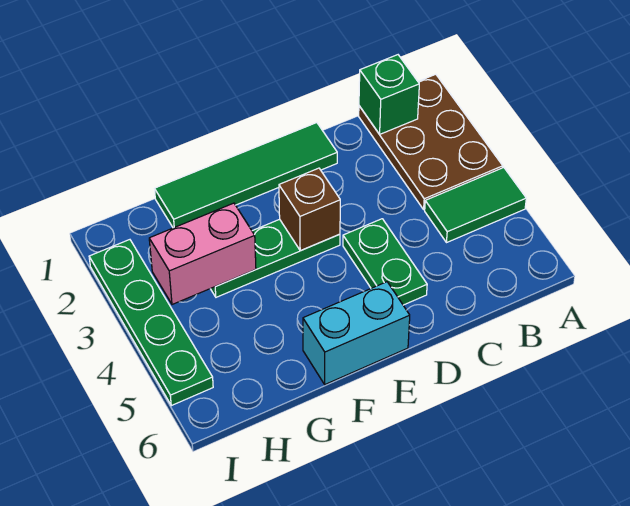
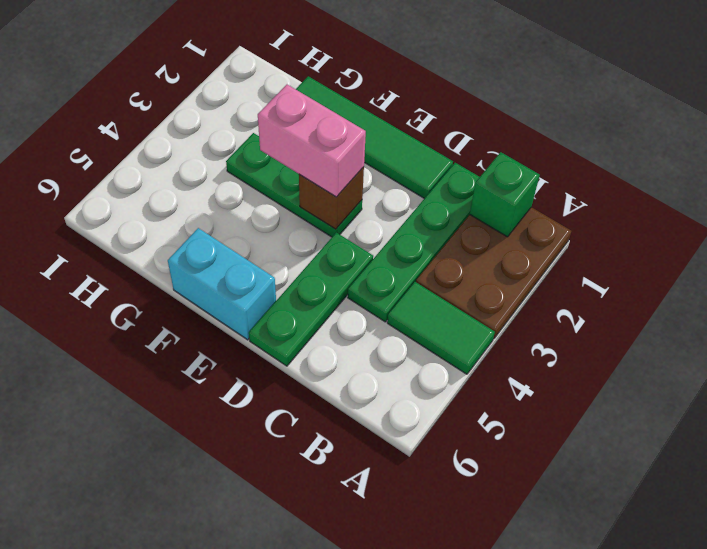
green 1x2 plate [343,219,427,305] -> green 1x3 plate [249,233,373,366]
pink 1x2 brick [149,203,256,304] -> pink 1x2 brick moved to [258,85,366,197]
green 1x4 plate [89,240,213,406] -> green 1x4 plate moved to [348,163,480,322]

